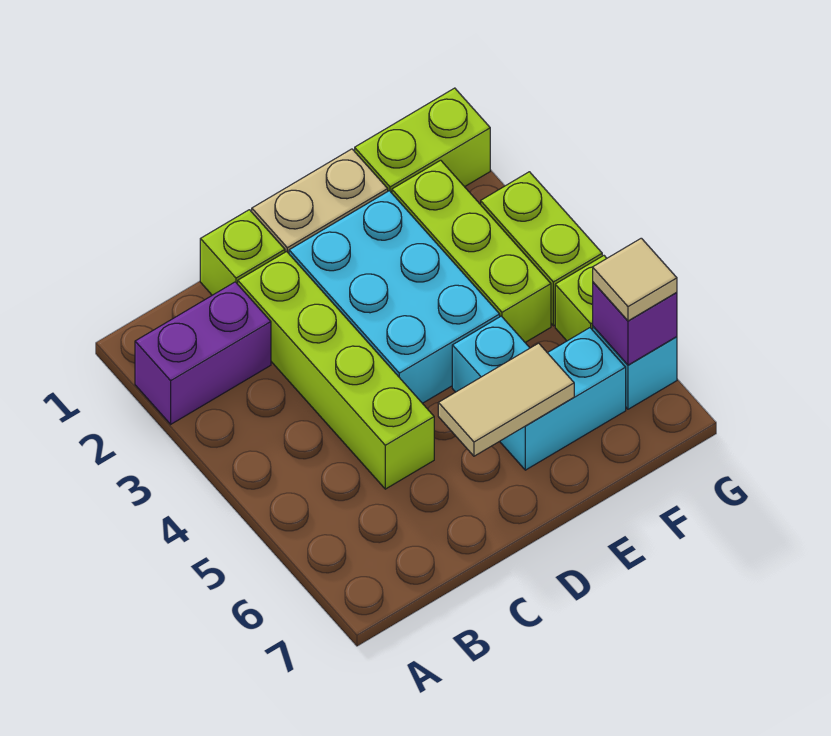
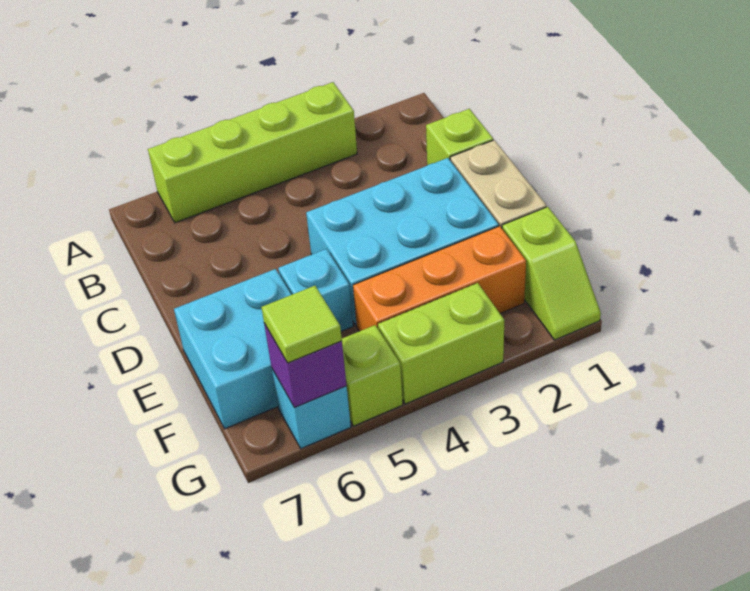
purple 1x2 brick [135,282,271,424] -> none
lime 1x4 brick [238,252,434,489] -> lime 1x4 brick moved to [148,82,357,223]
tan 1x2 tile [438,343,574,456] -> none
cyan 1x2 brick [500,328,626,470] -> cyan 2x2 brick [174,269,291,429]
lime 1x2 brick [355,88,490,193] -> lime 1x2 slope [502,207,601,340]
lime 1x3 brick [392,160,551,342] -> orange 1x3 brick [353,226,526,331]
tan 1x1 tile [593,238,677,321] -> lime 1x1 tile [262,286,342,363]

